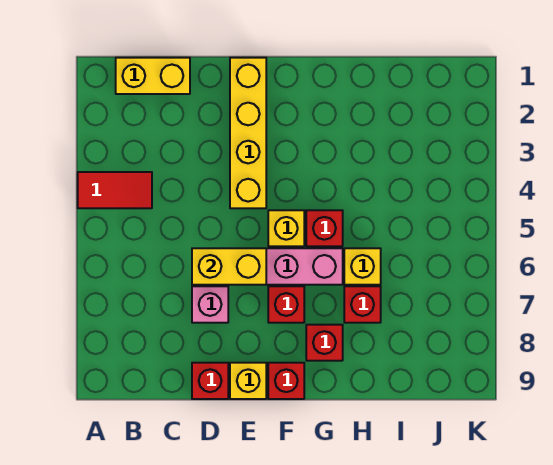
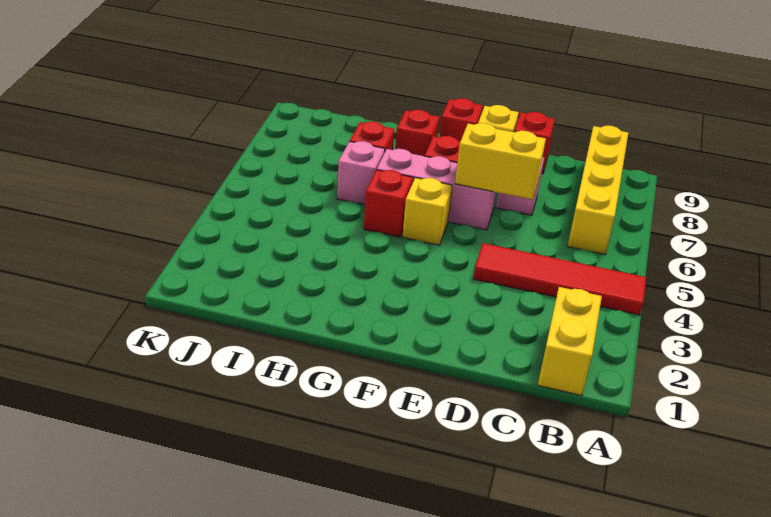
red 1x2 tile [78,172,152,208] -> red 1x4 tile [473,243,646,315]
yellow 1x2 brick [116,58,190,94] -> yellow 1x2 brick turned to [538,287,602,396]
yellow 1x4 brick [230,58,266,208] -> yellow 1x4 brick moved to [568,126,628,254]
yellow 1x1 brick [344,248,381,285] -> pink 1x1 brick [337,141,385,205]

